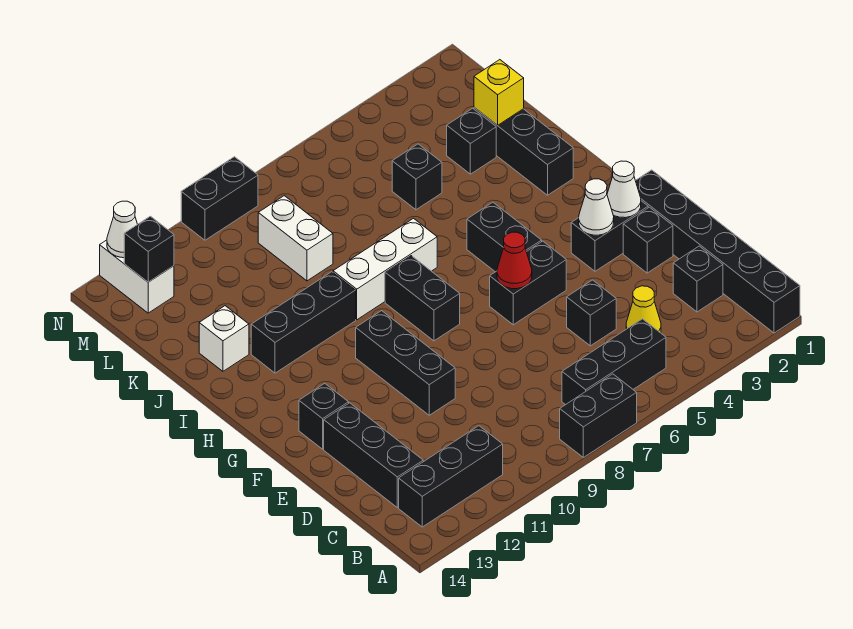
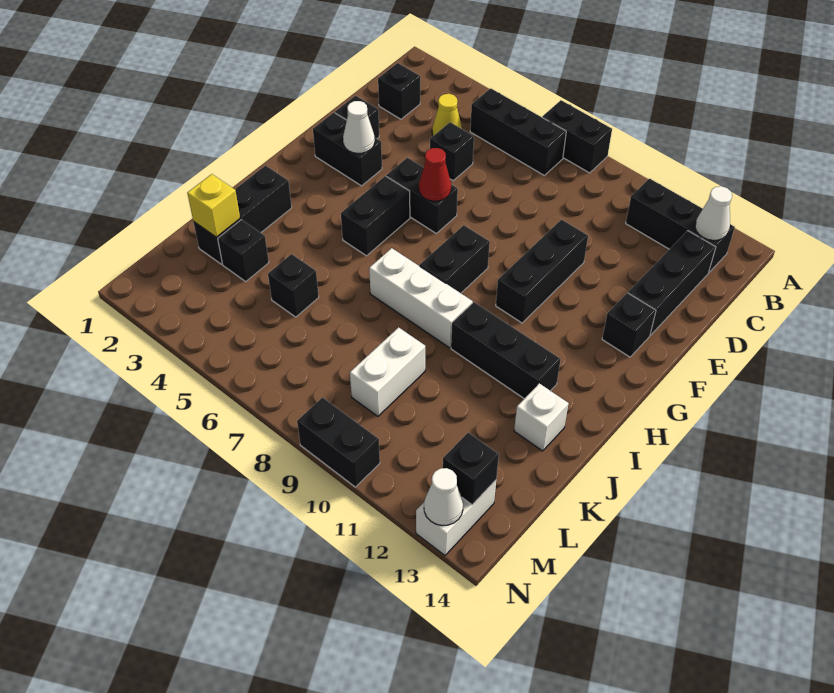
black 1x6 brick [635,170,800,333] -> none
white 1x1 cone [607,161,641,218] -> white 1x1 cone moved to [695,186,732,240]

